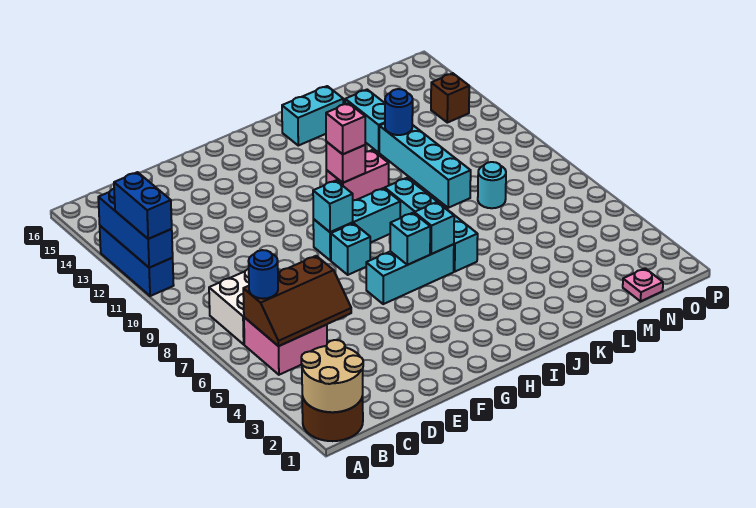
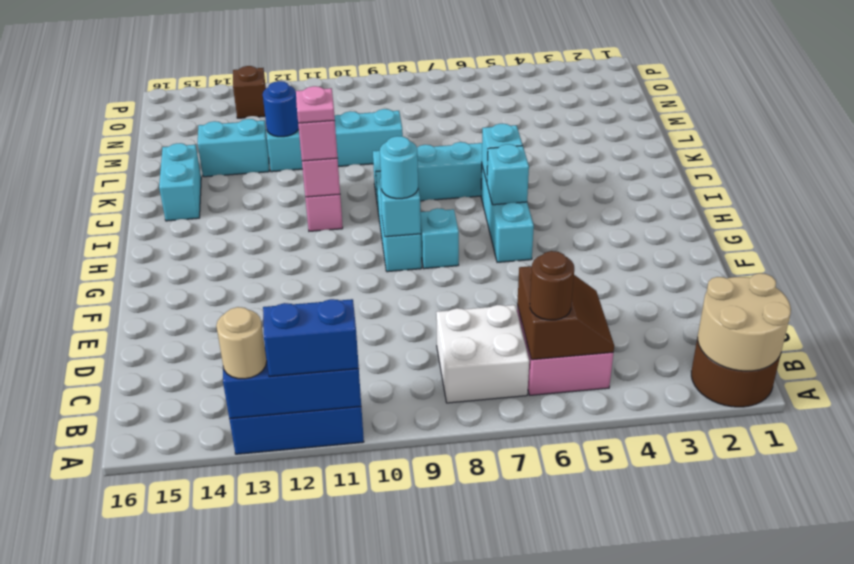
none -> tan 1x1 round brick [216,307,267,379]
brown 2x3 slope [243,256,351,346] -> brown 2x2 slope [517,266,614,360]
blue 1x1 round brick [249,250,278,299] -> brown 1x1 round brick [530,251,574,320]
cyan 1x1 round brick [478,162,506,208] -> cyan 1x1 round brick moved to [380,136,418,199]
pink 1x1 plate [623,268,663,301] -> pink 1x1 plate moved to [296,86,335,123]

